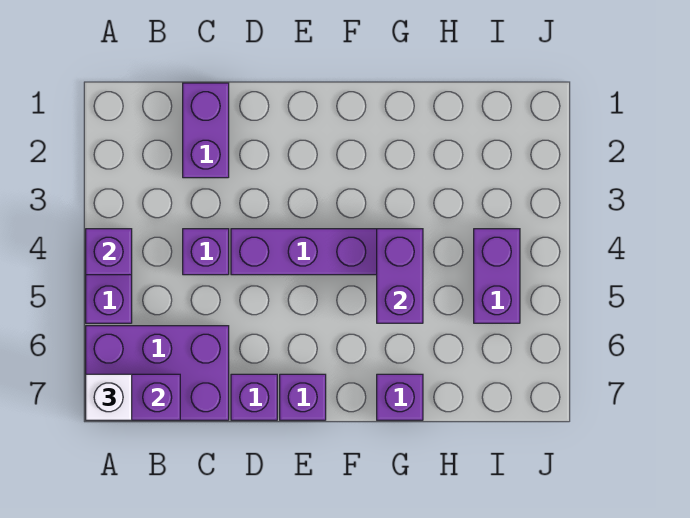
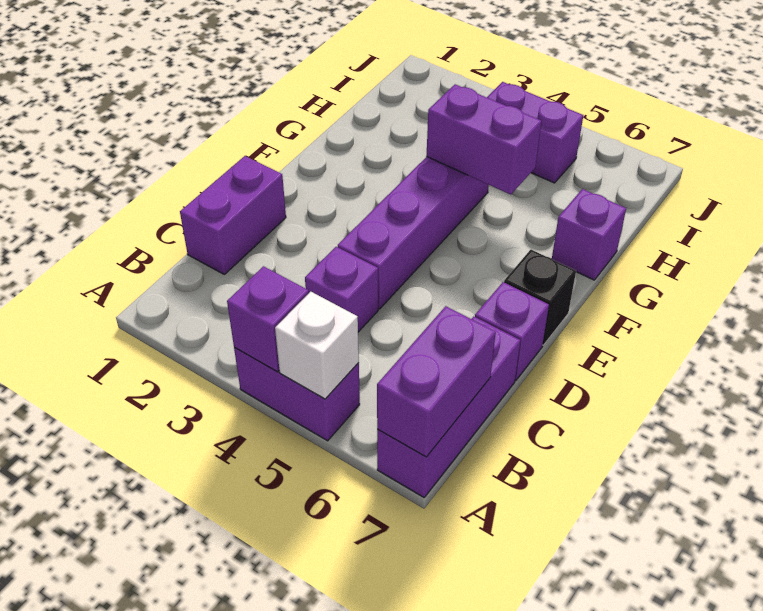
purple 2x3 brick [86,326,229,420] -> purple 1x3 brick [377,317,520,497]
white 1x1 brick [86,374,132,420] -> white 1x1 brick moved to [275,292,359,399]
purple 1x2 brick [183,83,229,178] -> purple 1x2 brick turned to [180,156,286,274]
purple 1x1 brick [280,374,326,420] -> black 1x1 brick [504,250,576,345]

